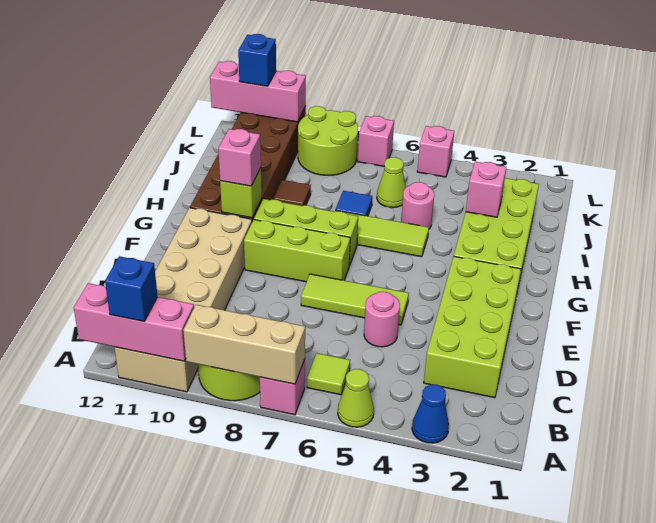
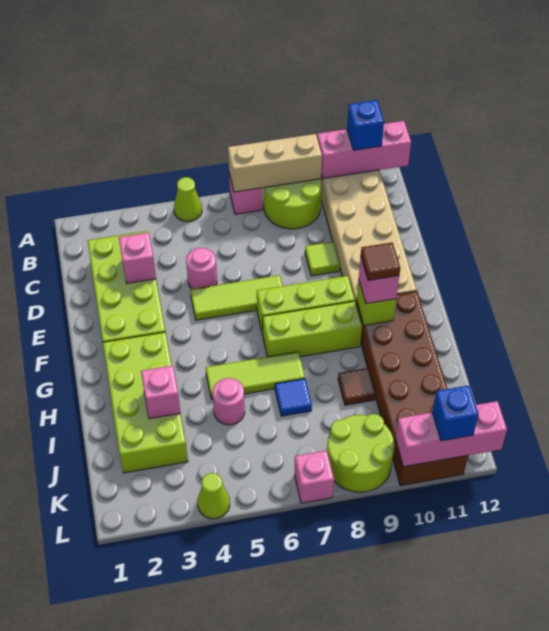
blue 1x1 cone [412,385,449,443] -> none
lime 1x1 tile [307,353,350,395] -> lime 1x1 tile moved to [305,242,340,276]
none -> brown 1x1 tile [361,242,400,281]
lime 1x1 cone [377,157,406,208] -> lime 1x1 cone moved to [197,473,230,519]
pink 1x1 brick [417,126,454,177] -> pink 1x1 brick moved to [119,233,156,283]

